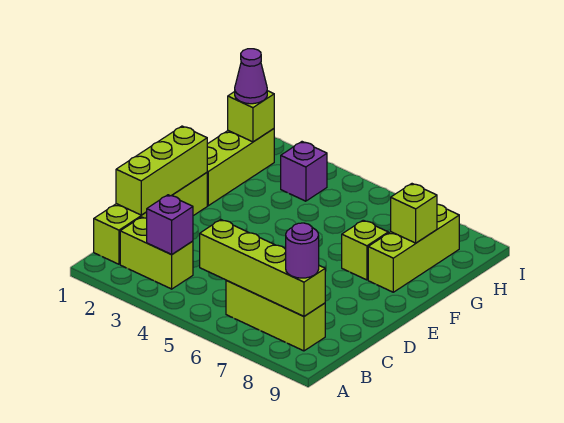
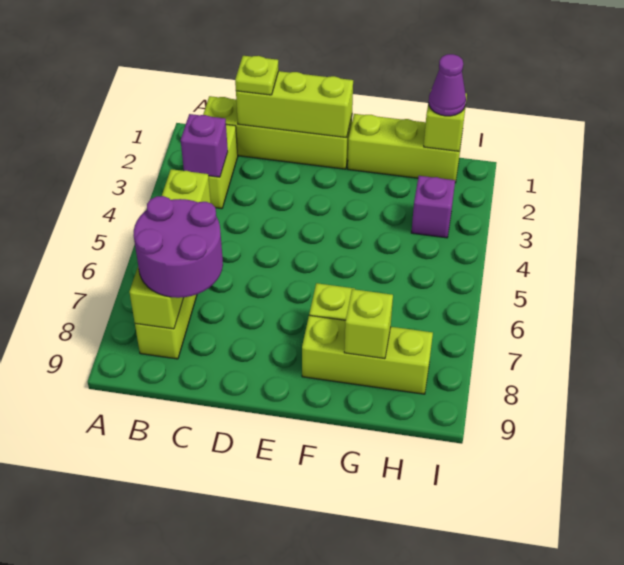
purple 1x1 round brick [286,223,319,278] -> purple 2x2 round brick [133,196,223,298]
none -> lime 1x1 plate [235,56,279,95]

